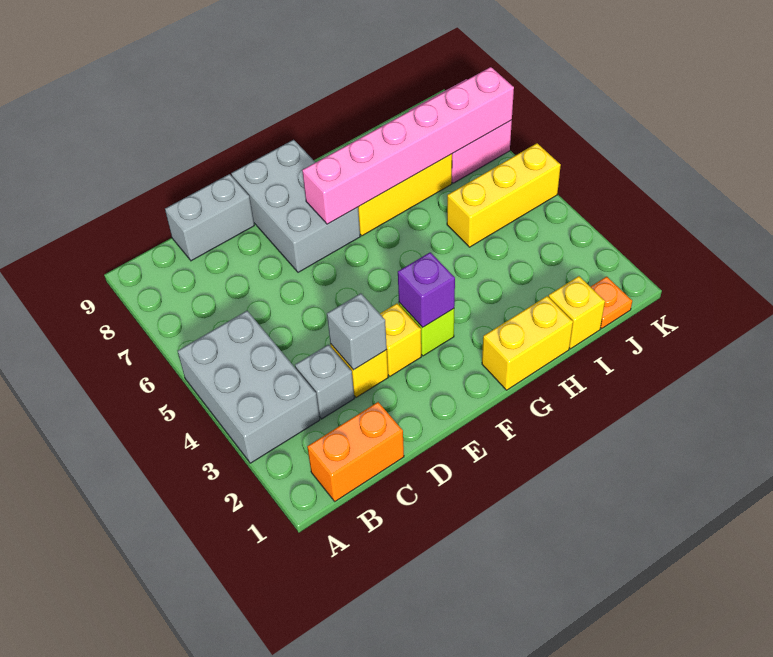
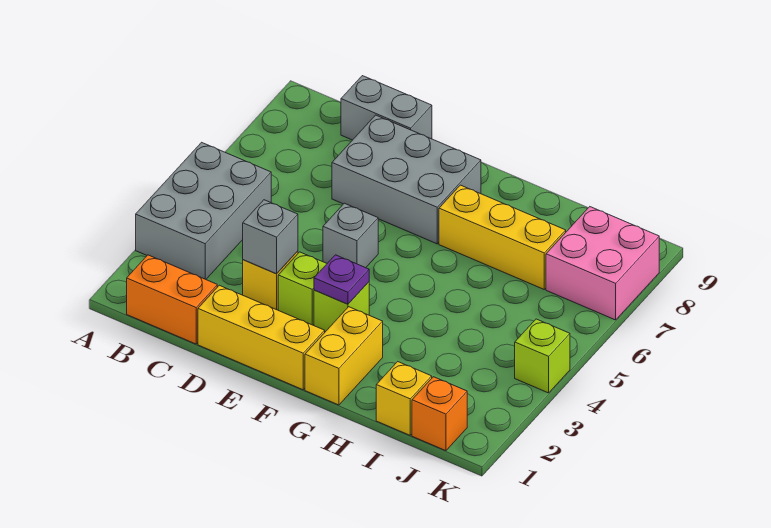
grey 1x1 brick [295,345,354,419] -> grey 1x1 brick moved to [323,203,378,268]
yellow 1x1 brick [380,303,421,376] -> lime 1x1 brick [278,252,327,325]
grey 2x3 brick [231,140,360,272] -> grey 2x3 brick turned to [332,115,481,244]
purple 1x1 brick [398,252,455,327] -> purple 1x1 plate [314,255,369,304]
pink 1x6 brick [302,67,514,224] -> none
yellow 1x2 brick [482,296,573,390] -> yellow 1x2 brick turned to [305,307,383,405]
yellow 1x3 brick [447,143,561,247] -> yellow 1x3 brick moved to [198,285,325,390]
orange 1x1 plate [591,277,632,328] -> orange 1x1 brick [412,377,467,451]
none -> lime 1x1 brick [515,319,570,393]

